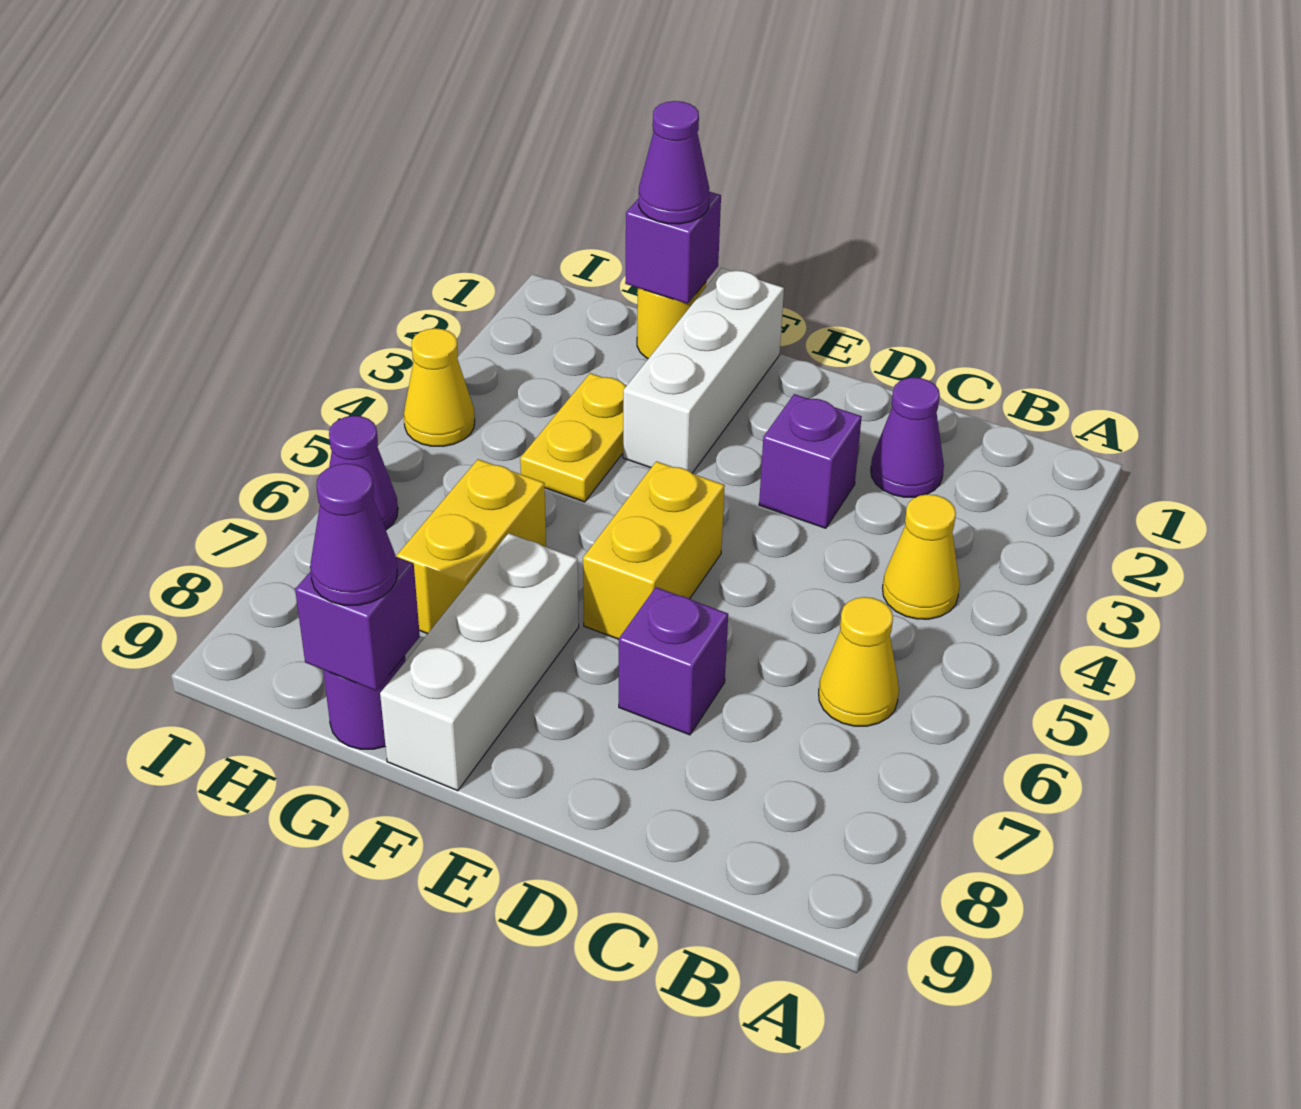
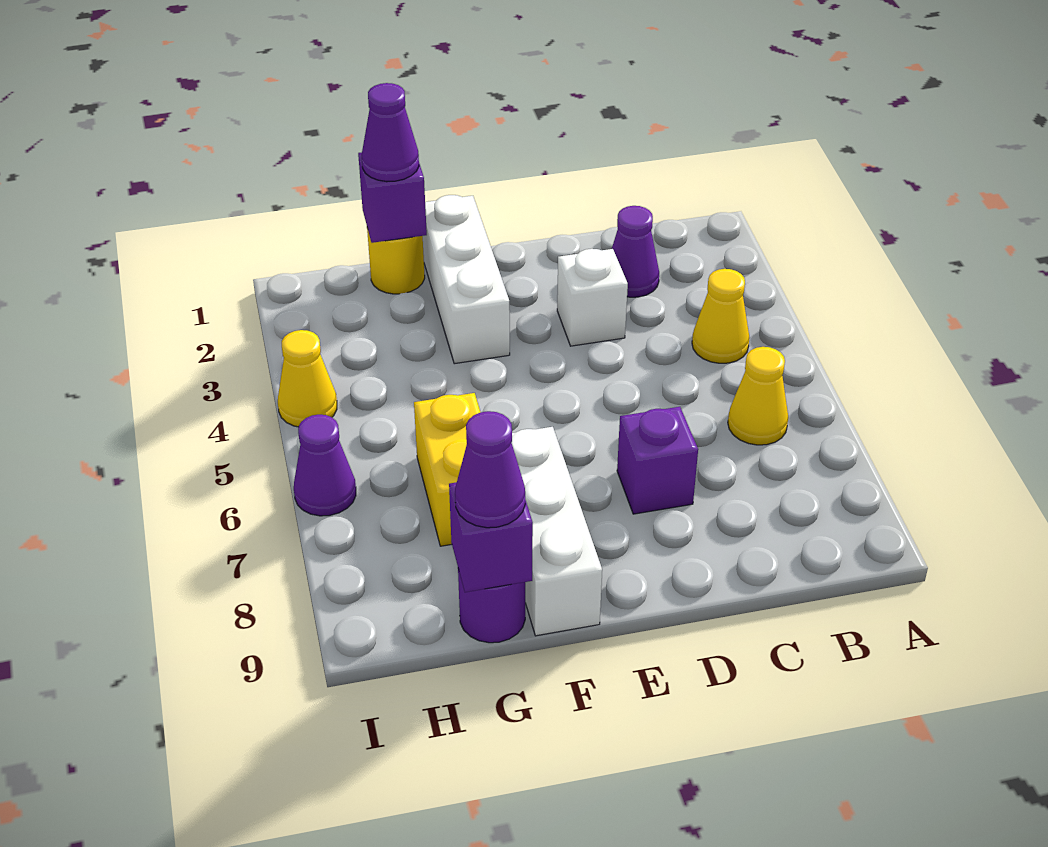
purple 1x1 brick [759,394,862,528] -> white 1x1 brick [557,249,628,346]
yellow 1x2 brick [583,461,725,639] -> none
yellow 1x2 plate [520,373,627,502] -> none

